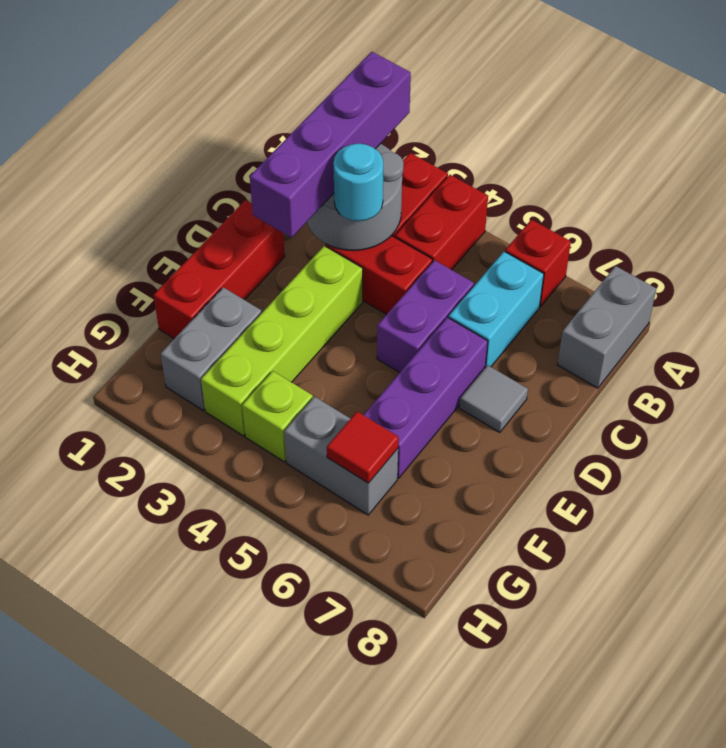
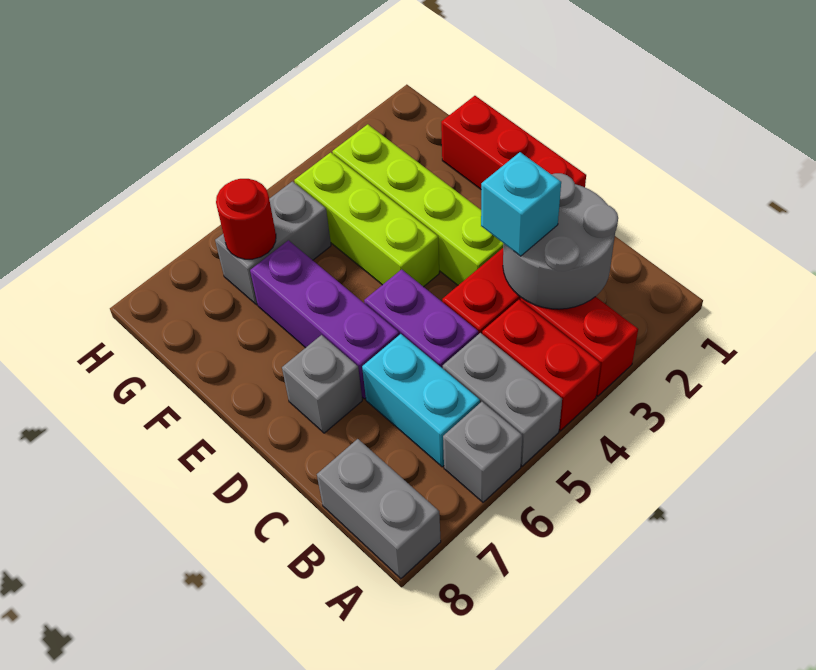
purple 1x4 brick [250,52,411,238] -> none
red 1x1 brick [505,220,571,307] -> grey 1x1 brick [443,402,522,502]
cyan 1x1 round brick [333,144,383,221] -> cyan 1x1 brick [481,152,561,256]
grey 1x1 tile [460,365,528,432] -> grey 1x1 brick [282,335,362,433]
grey 1x2 brick [161,287,262,410] -> grey 1x2 brick moved to [443,333,562,466]
lime 1x1 brick [242,371,313,462] -> lime 1x3 brick [294,153,439,287]
red 1x1 tile [327,412,399,483] -> red 1x1 round brick [216,179,276,259]

